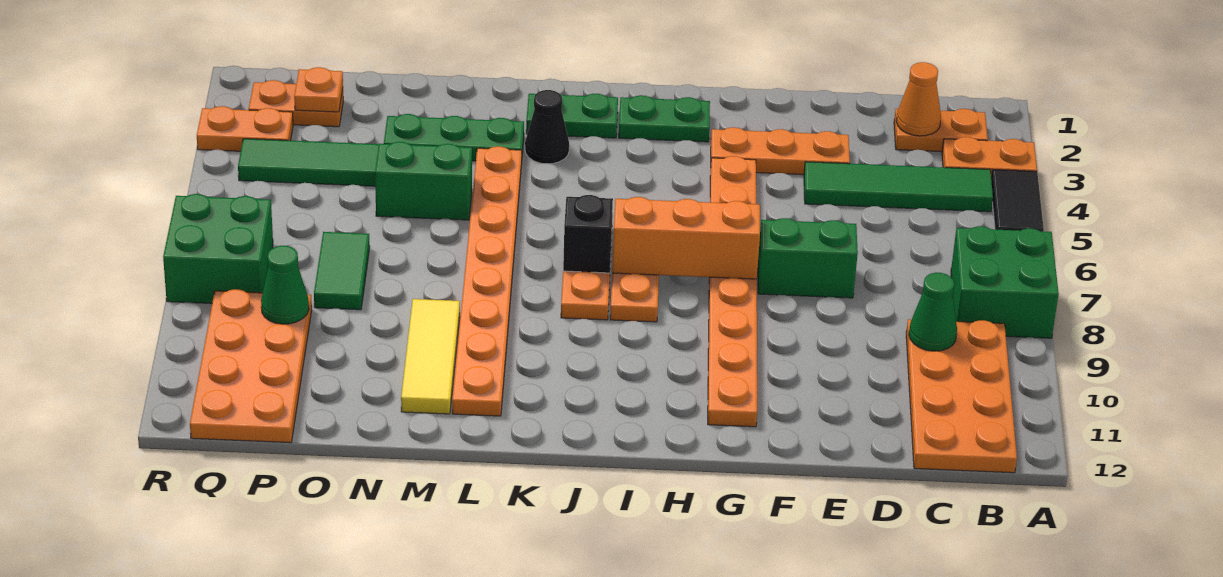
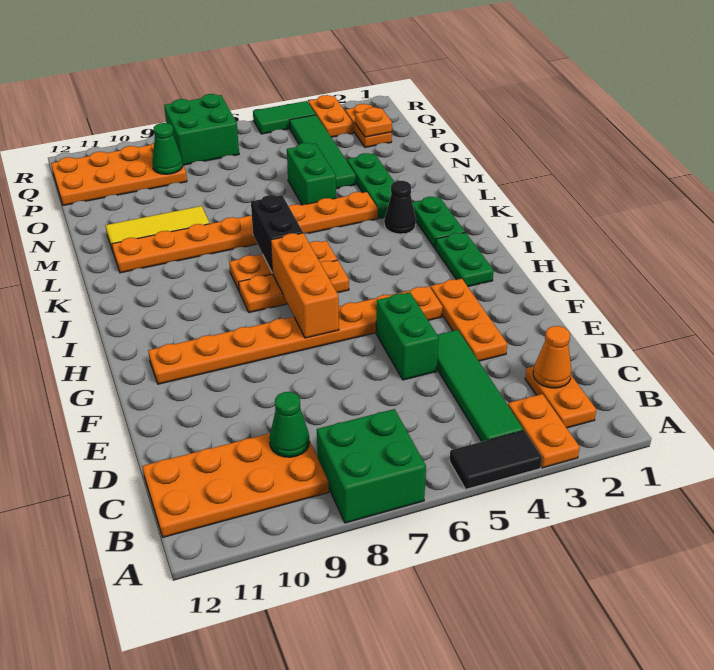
green 1x2 brick [758,218,858,298] -> green 1x2 brick moved to [376,292,439,380]
black 1x1 brick [563,195,613,273] -> black 1x2 brick [251,195,303,273]
green 1x2 tile [314,232,370,310] -> green 1x2 tile moved to [253,101,316,134]

